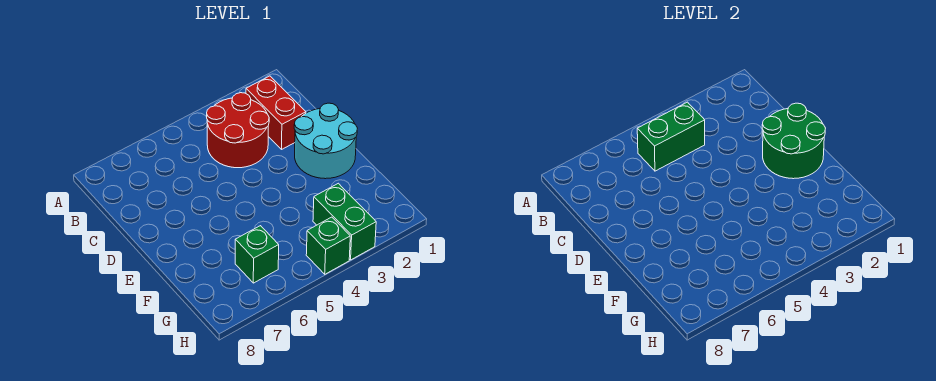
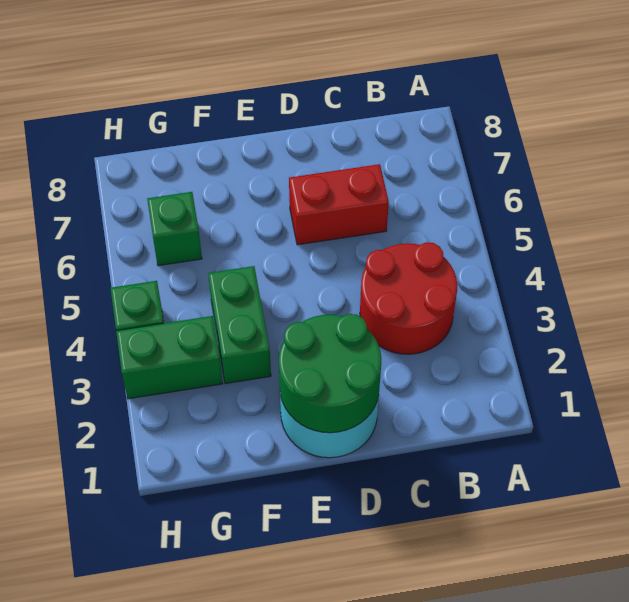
red 1x2 brick [246,76,306,149] -> red 1x2 brick moved to [289,164,389,245]
green 1x2 brick [637,102,705,171] -> green 1x2 brick moved to [208,266,271,384]

